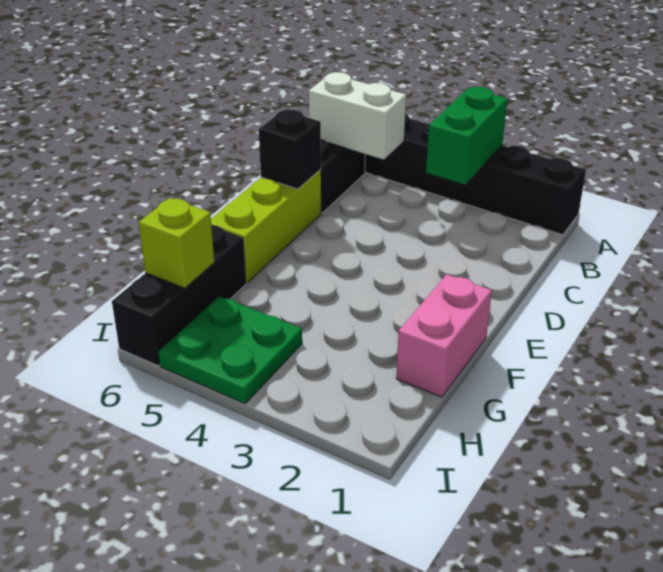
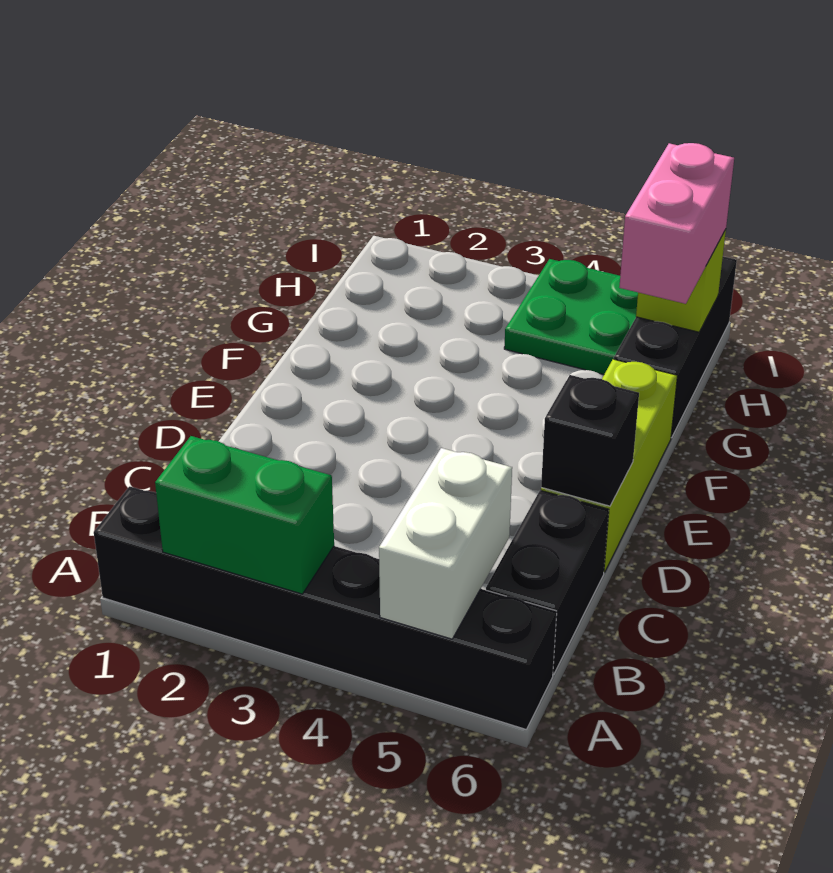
green 1x2 brick [426,87,508,185] -> green 1x2 brick turned to [155,436,334,594]
white 1x2 brick [309,72,406,160] -> white 1x2 brick turned to [379,448,512,639]
pink 1x2 brick [396,274,492,397] -> pink 1x2 brick moved to [619,143,734,304]

